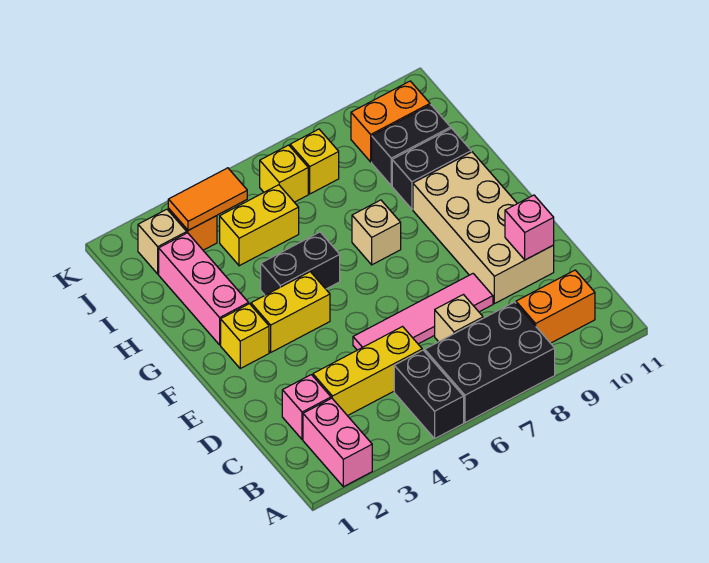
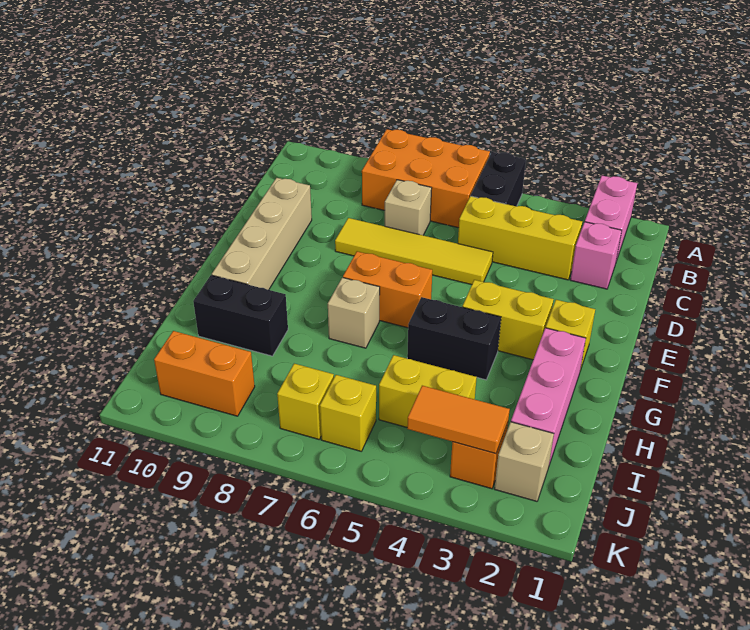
black 2x3 brick [425,302,555,423] -> orange 2x3 brick [362,129,490,228]
orange 1x2 brick [516,270,595,343] -> orange 1x2 brick moved to [343,251,432,328]
pink 1x4 tile [353,274,493,350] -> yellow 1x4 tile [335,218,493,285]
tan 2x4 brick [413,152,554,304] -> tan 1x4 brick [212,178,312,290]
pink 1x1 brick [505,195,554,260] -> none
black 1x2 brick [372,105,451,185] -> none

